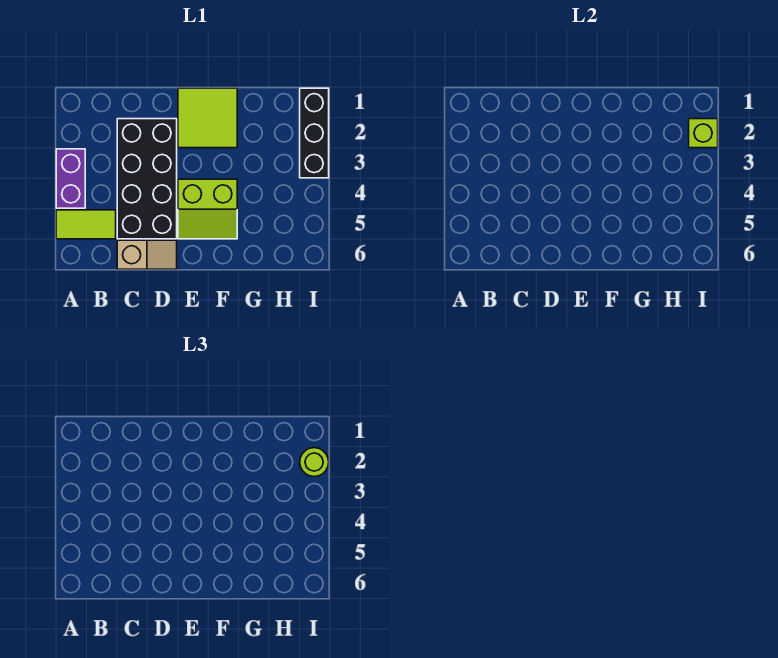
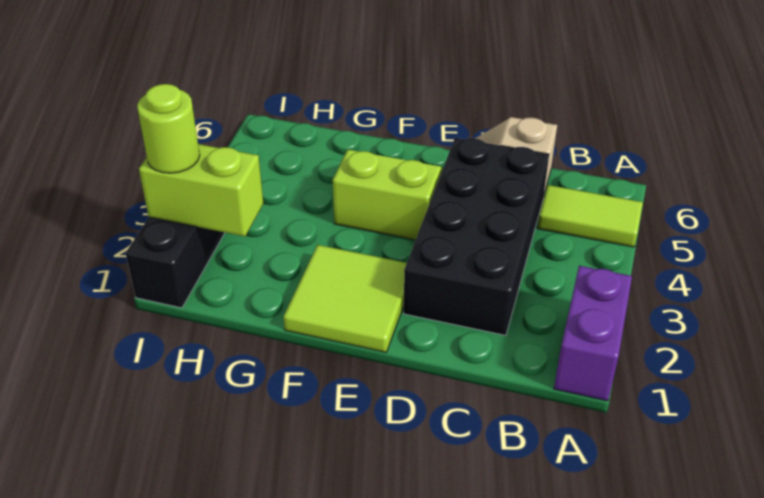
purple 1x2 brick [56,149,85,208] -> purple 1x2 brick moved to [554,266,632,401]
lime 1x1 brick [689,119,718,148] -> lime 1x2 brick [139,144,263,236]

